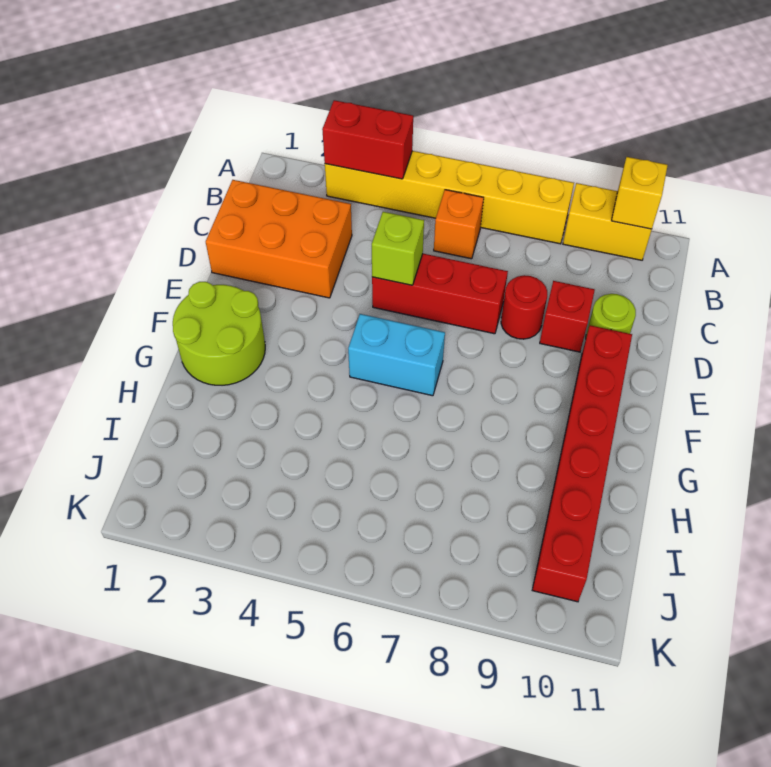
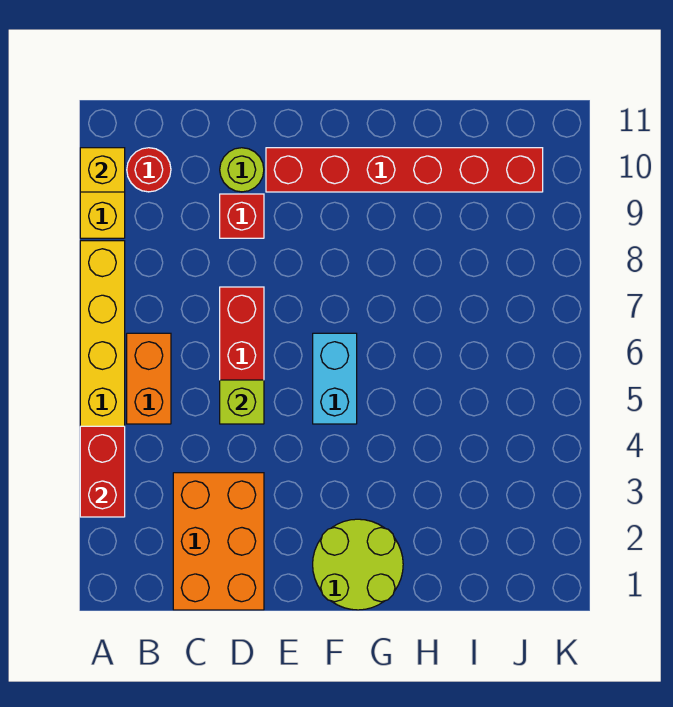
orange 1x1 brick [434,190,484,259] -> orange 1x2 brick [127,333,171,424]
red 1x1 round brick [501,275,547,339] -> red 1x1 round brick moved to [127,148,171,192]

